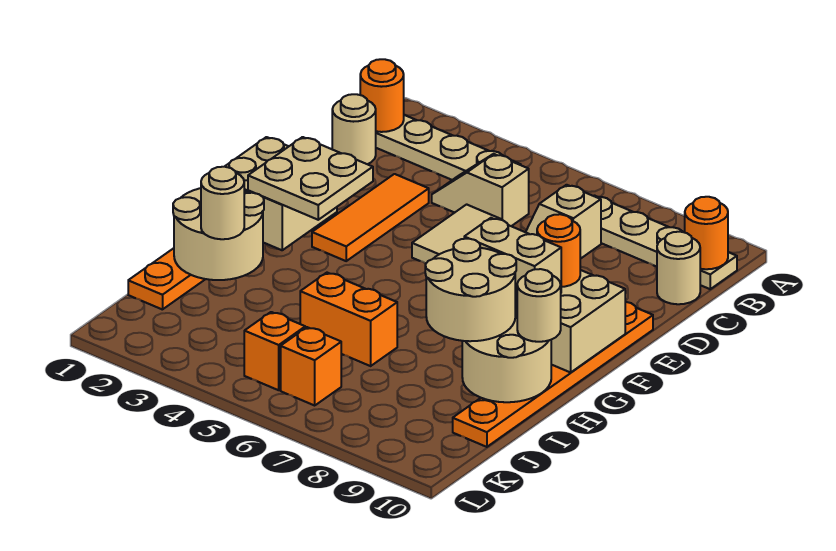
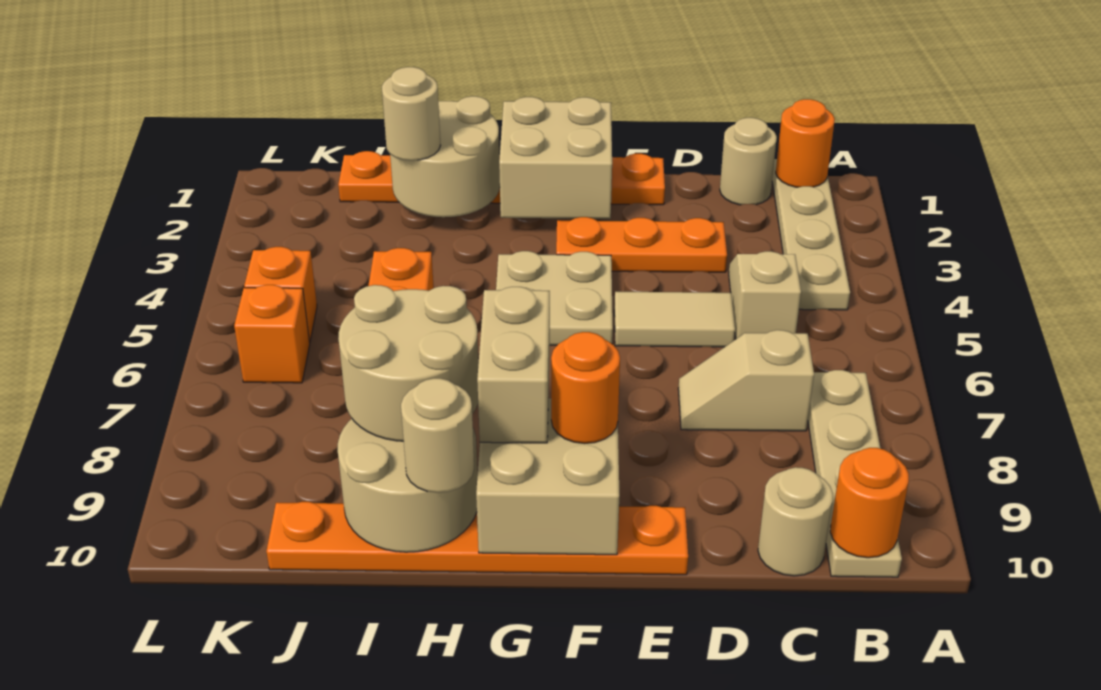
orange 1x3 tile [312,174,429,261] -> orange 1x3 plate [556,217,727,272]
tan 2x2 plate [248,137,373,220] -> tan 2x2 plate moved to [496,251,613,345]

